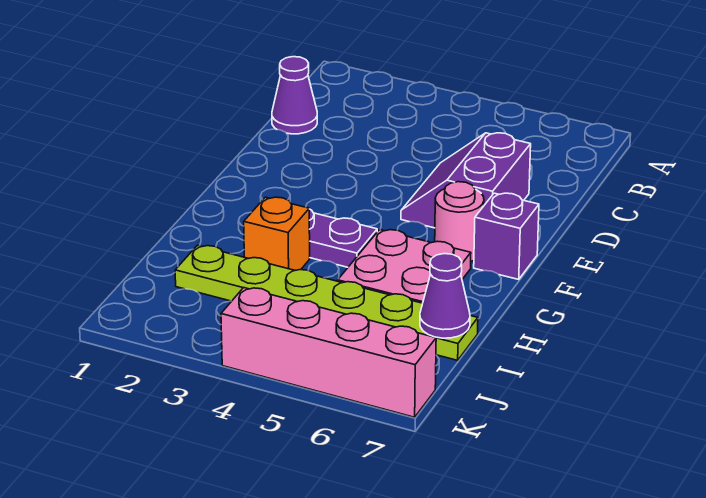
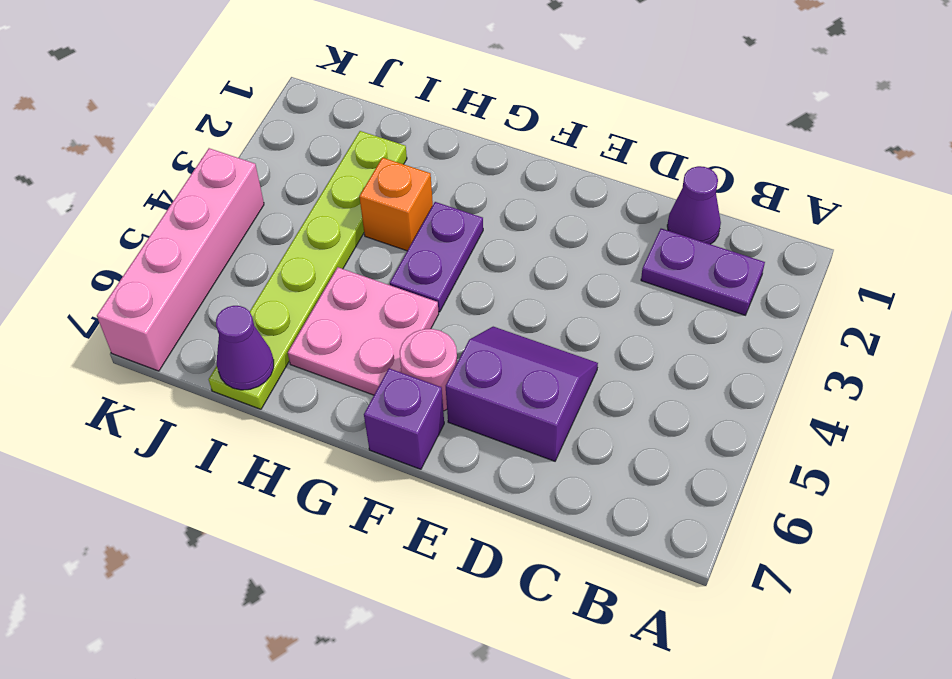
none -> purple 1x2 plate [641,229,765,315]

